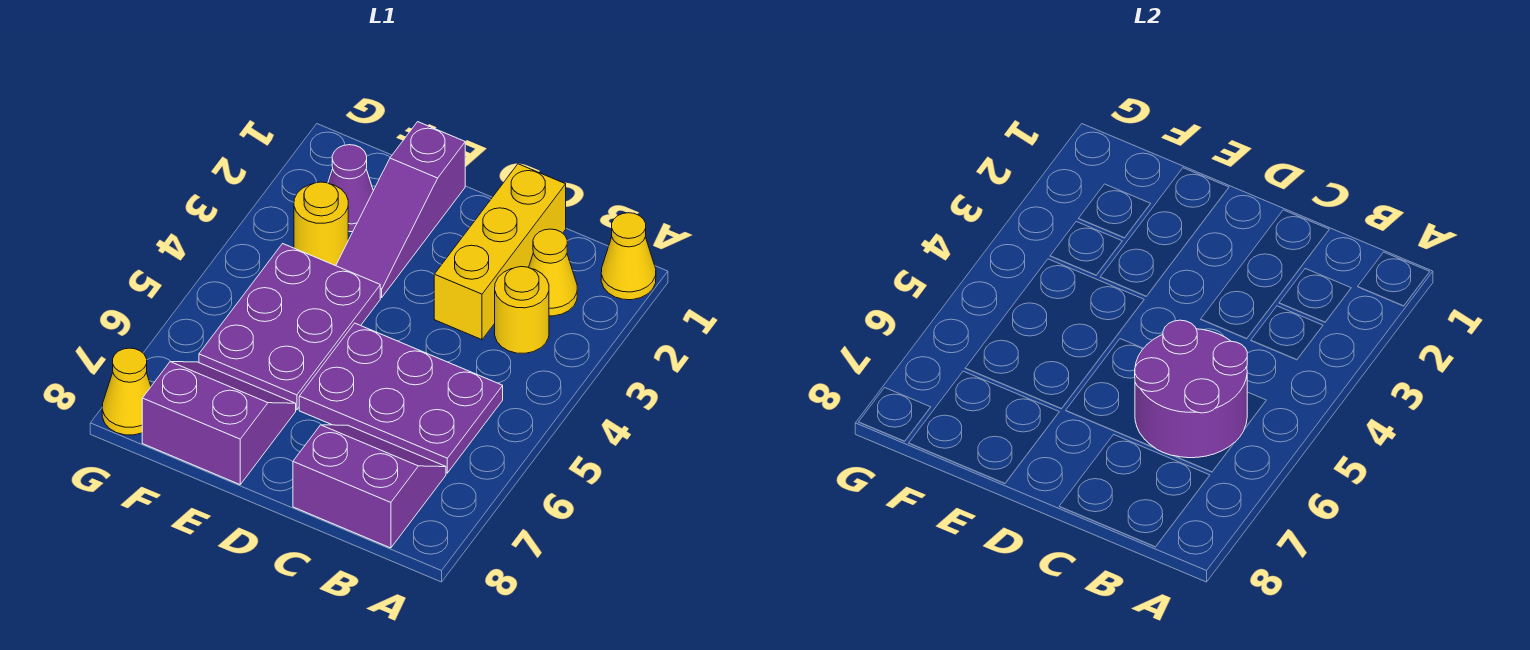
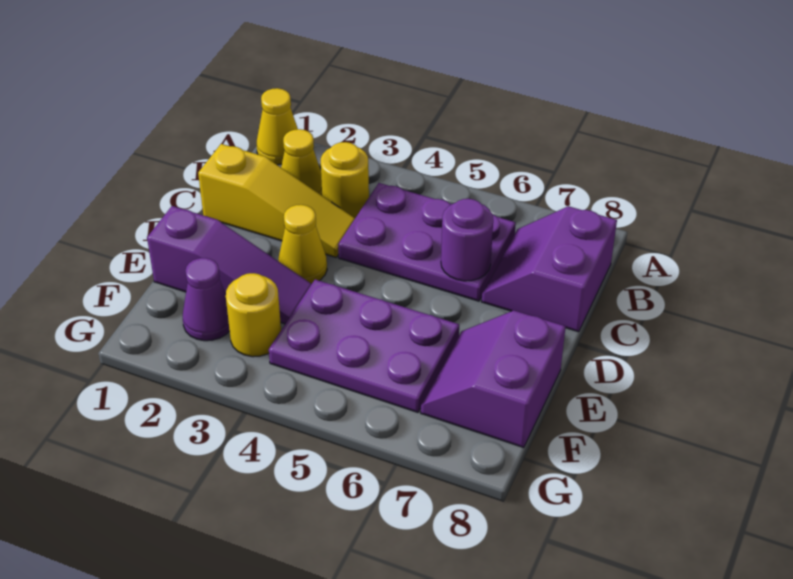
purple 2x3 plate [299,323,503,473] -> purple 2x3 plate turned to [338,183,516,301]
purple 2x2 round brick [1135,320,1247,458] -> purple 1x1 round brick [441,199,493,281]
yellow 1x3 brick [434,164,566,340] -> yellow 1x3 slope [198,144,355,257]
yellow 1x1 cone [102,348,151,435] -> yellow 1x1 cone moved to [278,205,327,284]

